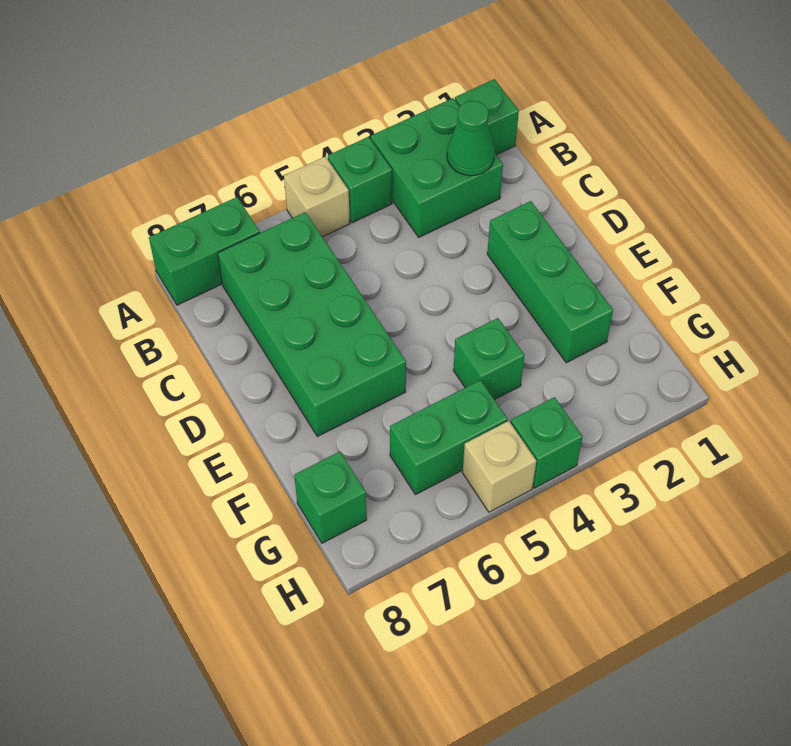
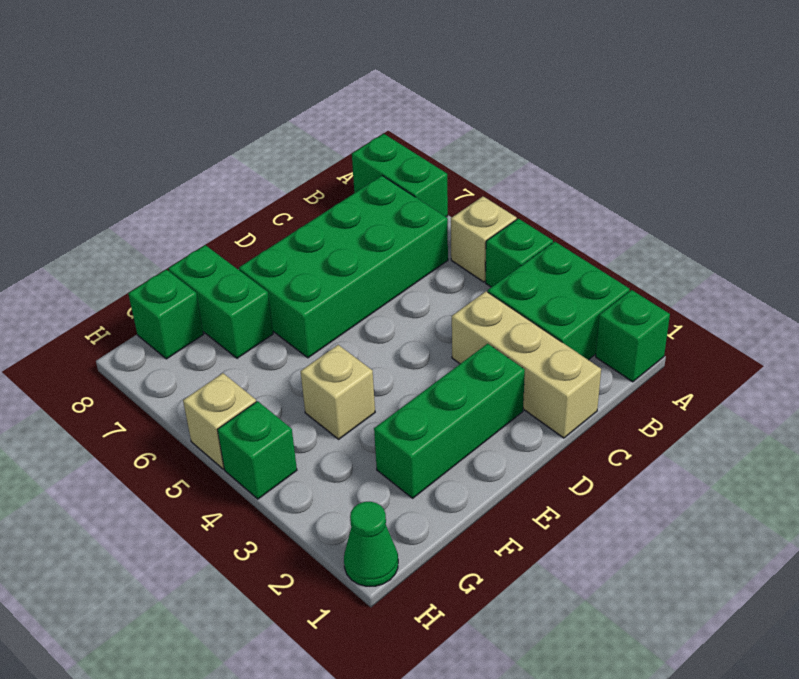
green 1x1 cone [447,101,495,176] -> green 1x1 cone moved to [344,502,398,586]
none -> tan 1x3 brick [452,291,601,438]
green 1x1 brick [453,318,525,400] -> tan 1x1 brick [301,345,375,439]
green 1x2 brick [390,380,507,495] -> green 1x2 brick moved to [168,245,273,358]

